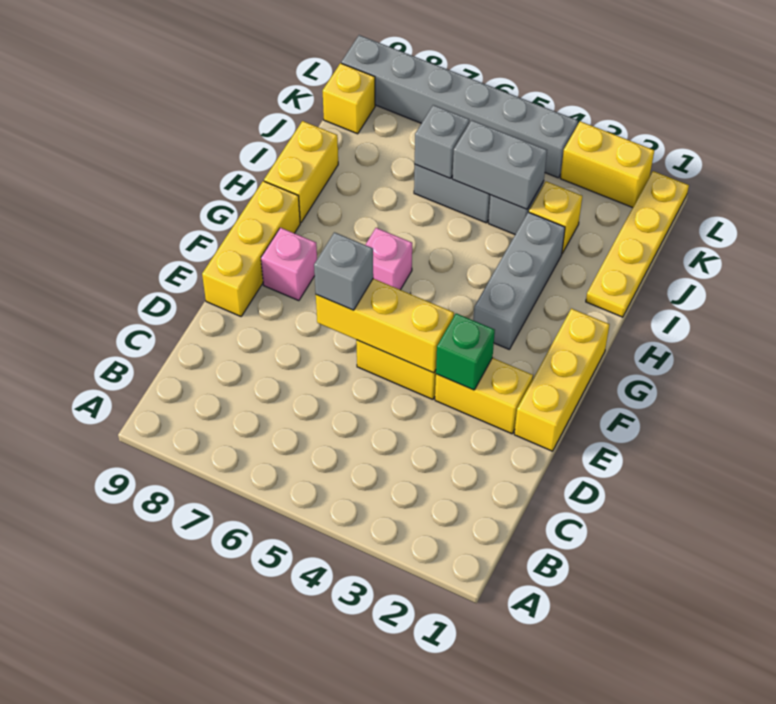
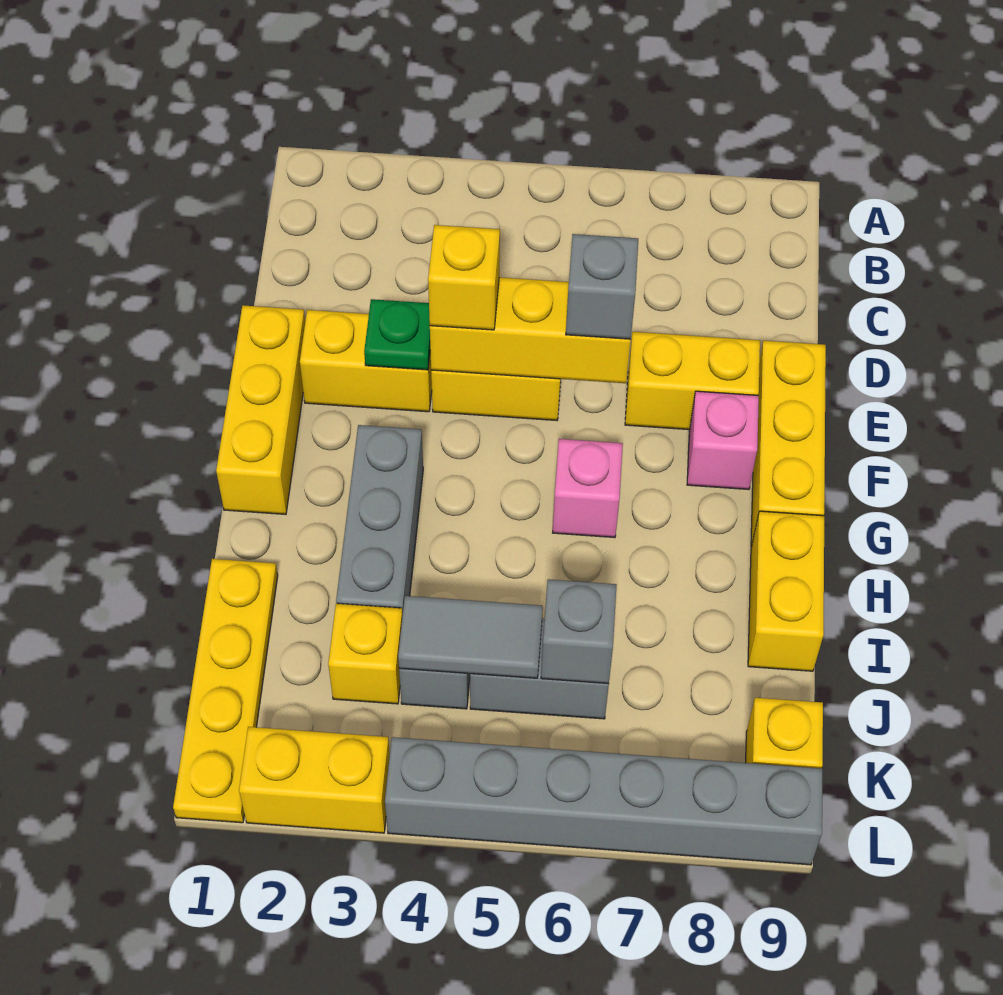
green 1x1 brick [436,314,495,390] -> green 1x1 plate [364,299,430,370]
none -> yellow 1x1 brick [428,225,500,330]
none -> yellow 1x2 brick [625,332,760,430]
grey 1x2 brick [452,120,547,209] -> grey 1x2 tile [398,596,543,678]

